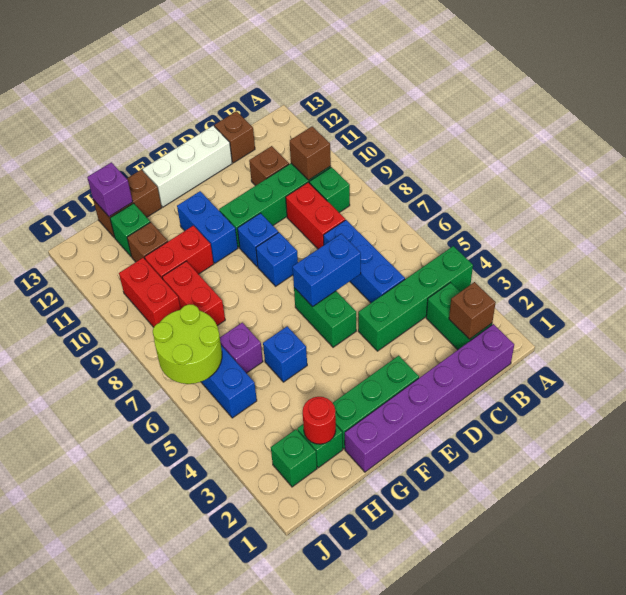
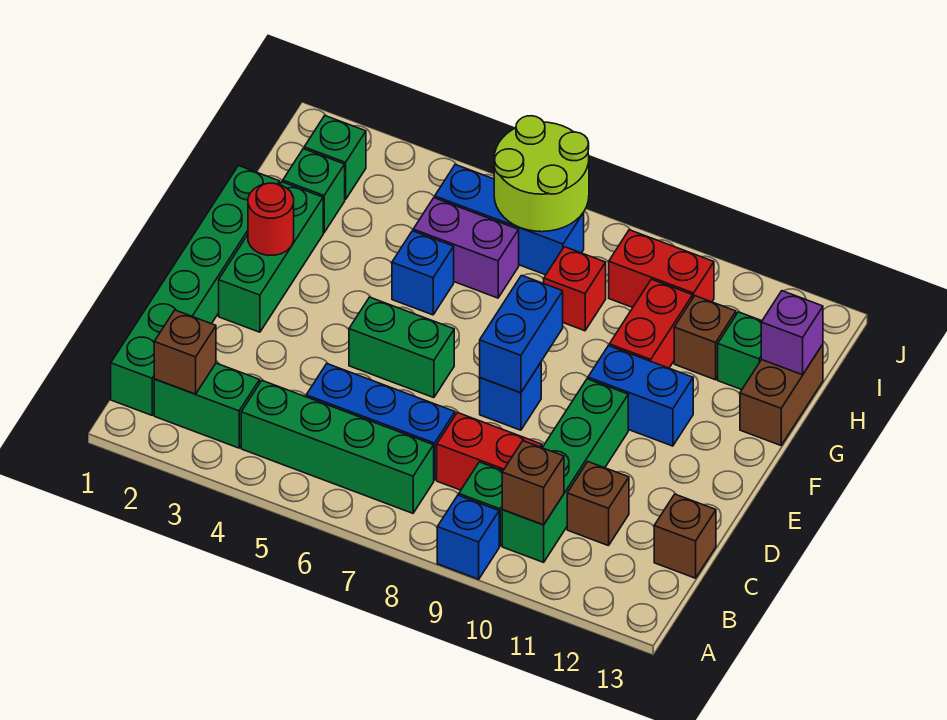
green 1x4 brick [358,246,473,351] -> green 1x4 brick turned to [241,381,434,513]
purple 1x6 brick [345,324,514,472] -> green 1x6 brick [111,166,280,415]
blue 1x2 brick [293,234,361,307] -> blue 1x2 brick moved to [480,275,563,393]
white 1x3 brick [143,126,232,207] -> none
blue 1x1 brick [237,213,278,267] -> blue 1x1 brick moved to [437,495,499,579]
red 1x1 round brick [303,397,336,444] -> red 1x1 round brick moved to [248,183,294,255]
purple 1x1 brick [220,323,263,373] -> purple 1x2 brick [413,198,519,298]
red 1x2 brick [162,261,225,326] -> red 1x1 brick [544,247,606,331]

